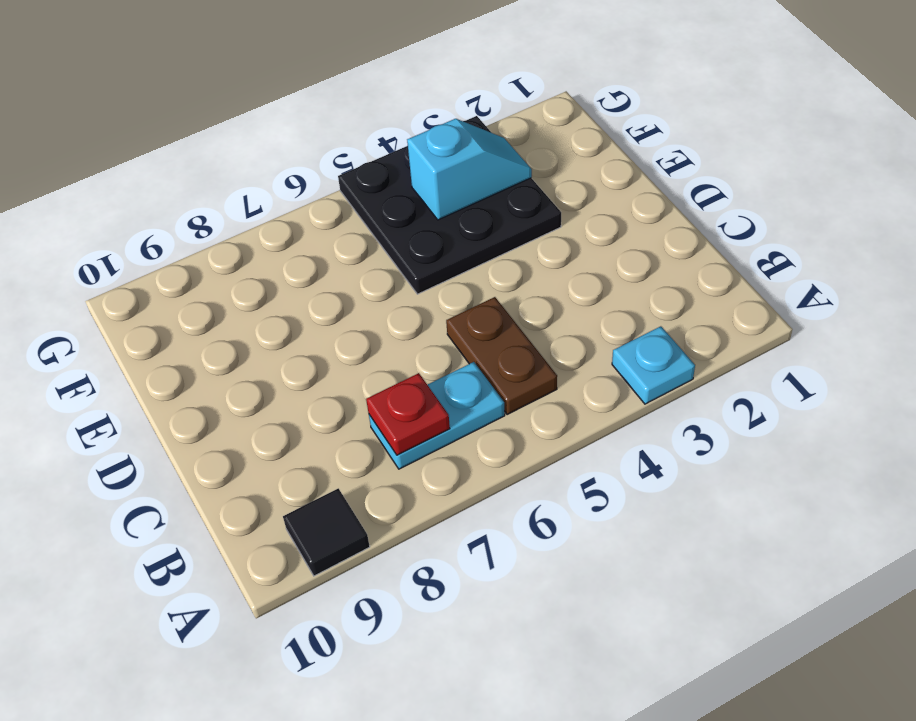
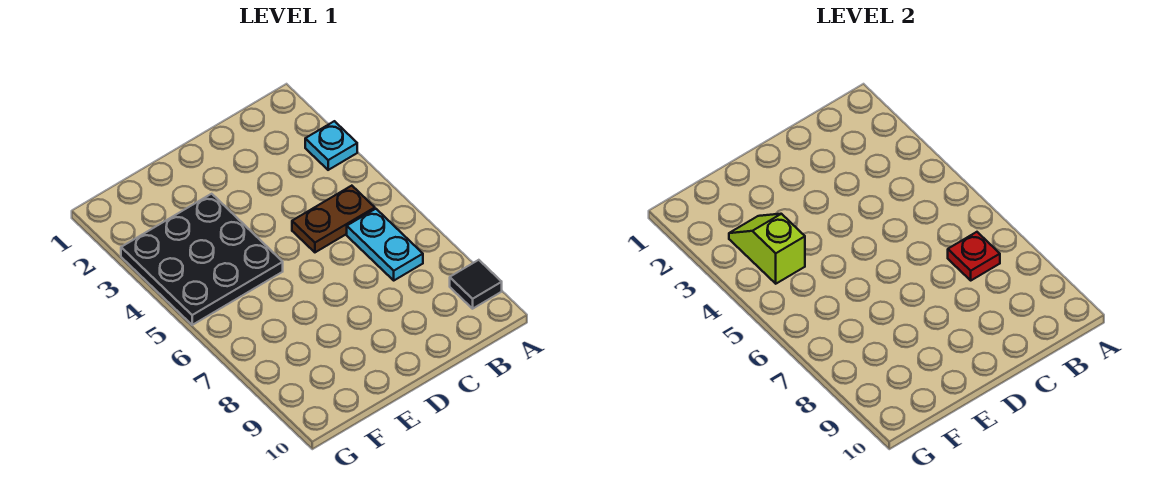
cyan 1x2 slope [407,119,532,220] -> lime 1x2 slope [729,214,805,284]

